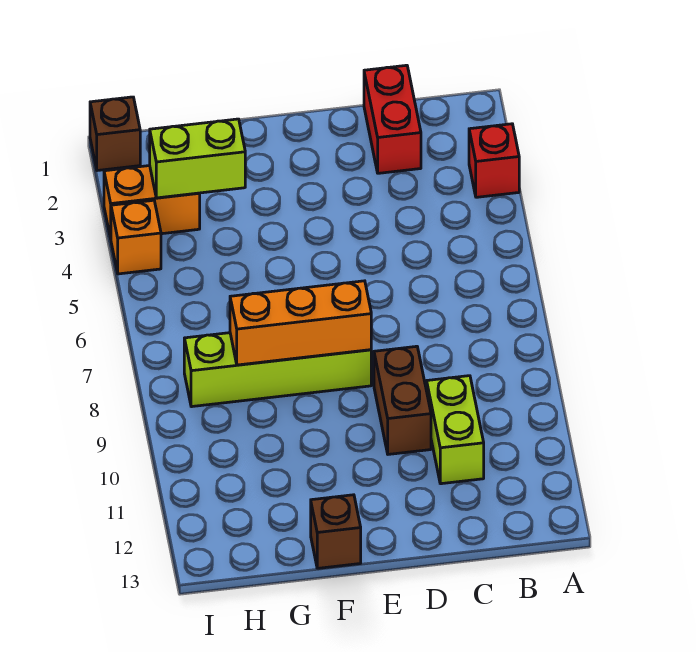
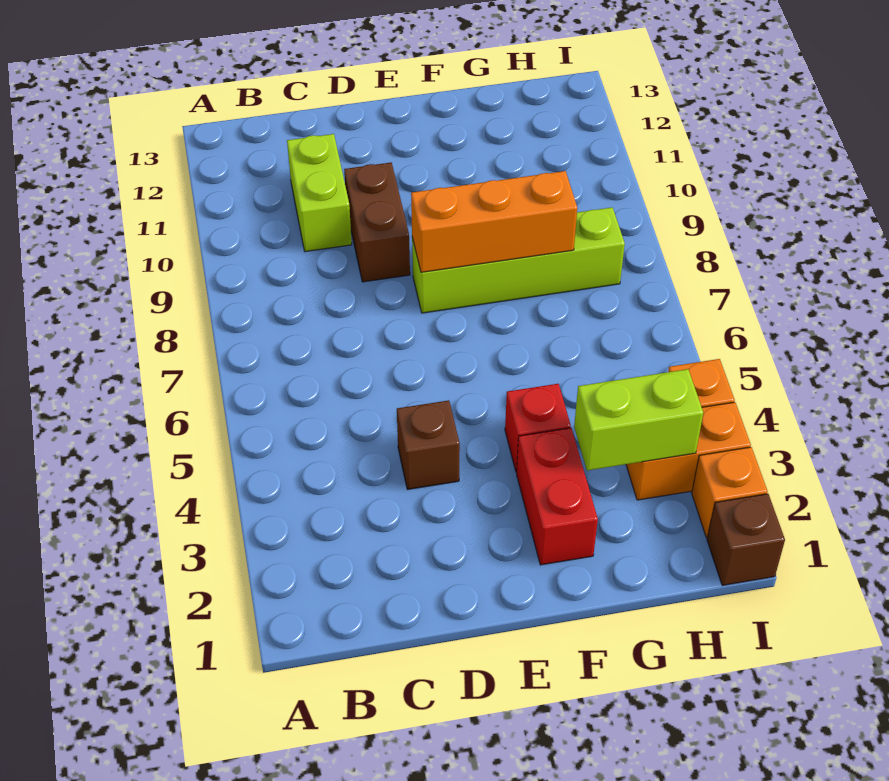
red 1x1 brick [469,124,519,197] -> red 1x1 brick moved to [505,384,571,472]
red 1x2 brick [364,65,421,173] -> red 1x2 brick moved to [517,428,598,565]
brown 1x1 brick [311,495,361,568] -> brown 1x1 brick moved to [397,400,460,489]
none -> orange 1x1 brick [692,447,768,538]

